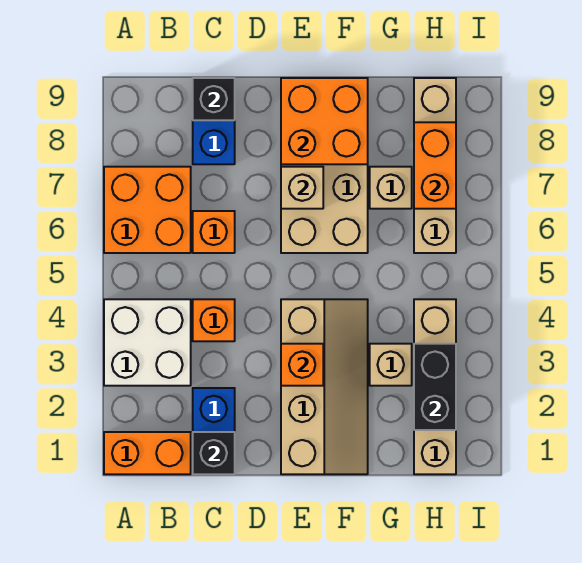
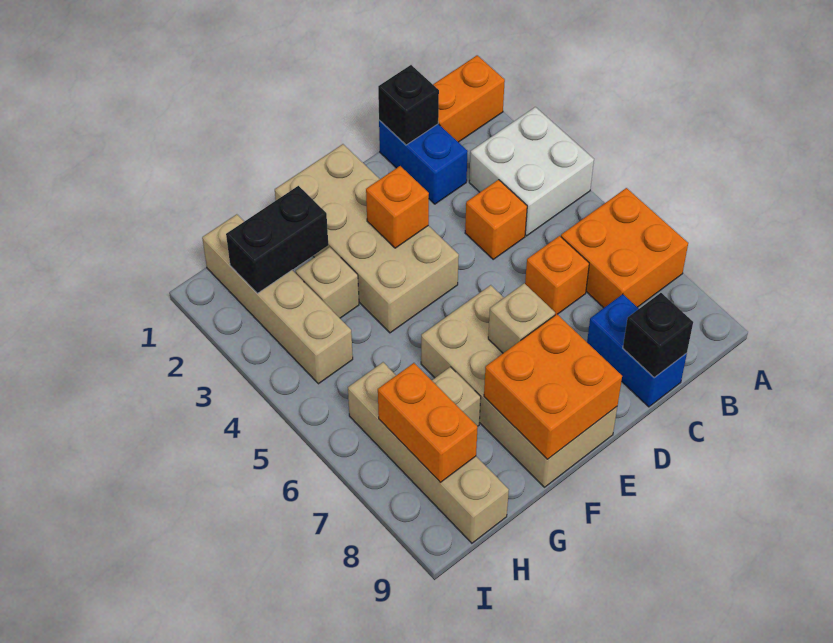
tan 2x4 slope [281,299,368,474] -> tan 2x4 brick [275,144,459,333]
black 1x2 brick [414,344,456,430] -> black 1x2 brick turned to [226,186,328,293]

